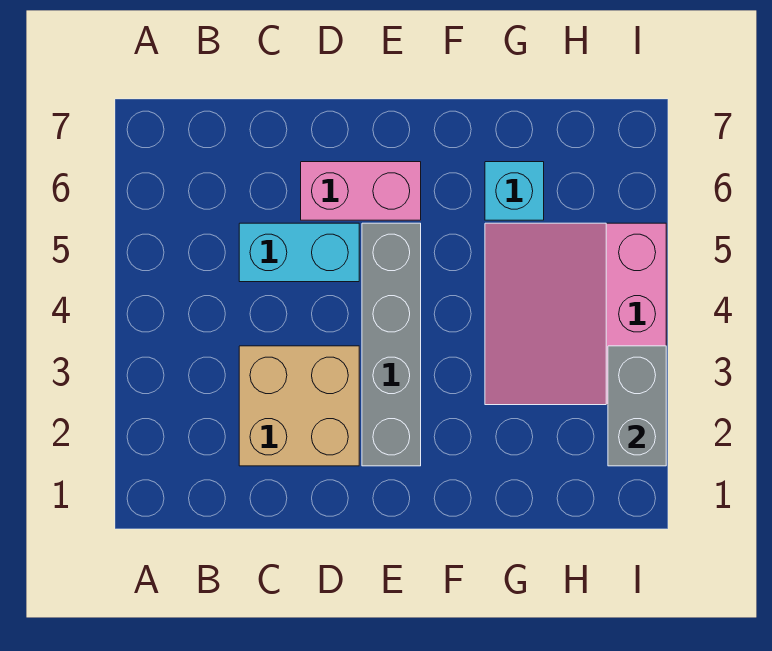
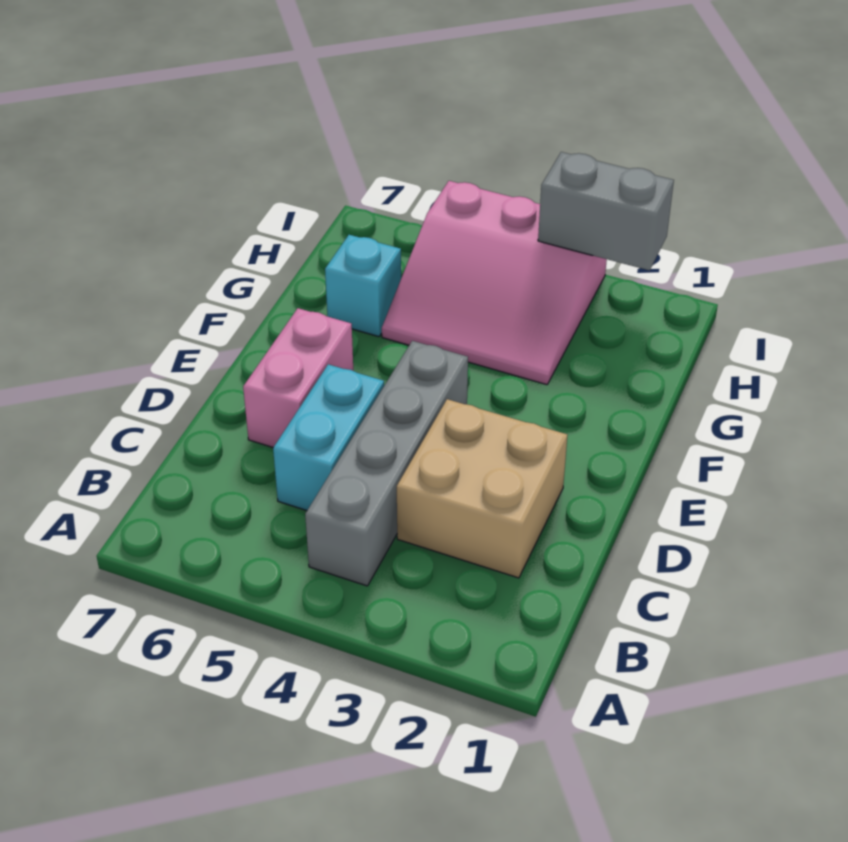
grey 1x4 brick [362,223,421,466] -> grey 1x4 brick turned to [305,341,468,586]

